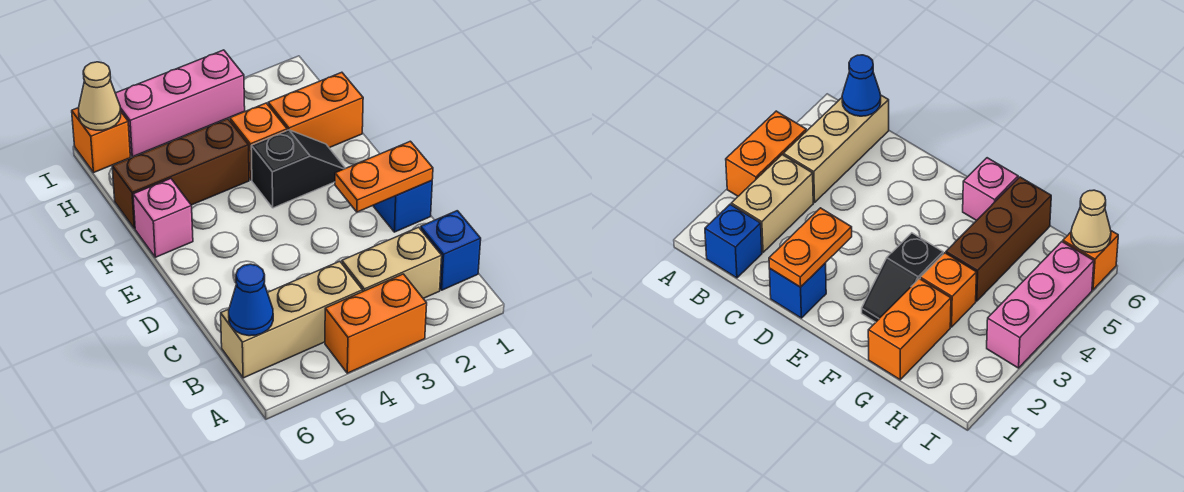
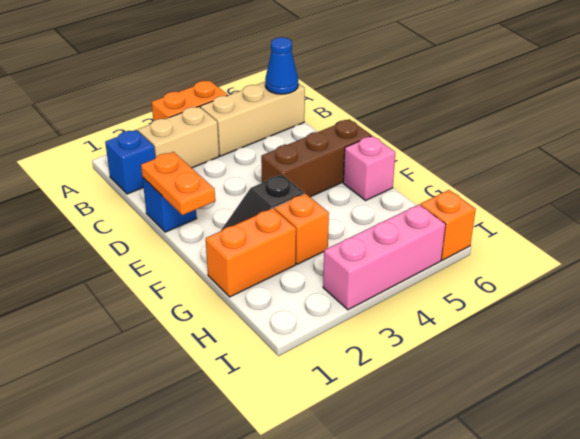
orange 1x2 plate [335,141,433,212] -> orange 1x2 plate turned to [141,152,215,215]
brown 1x3 brick [112,119,249,229] -> brown 1x3 brick moved to [261,119,371,197]
tan 1x1 cone [79,62,121,130] -> none

